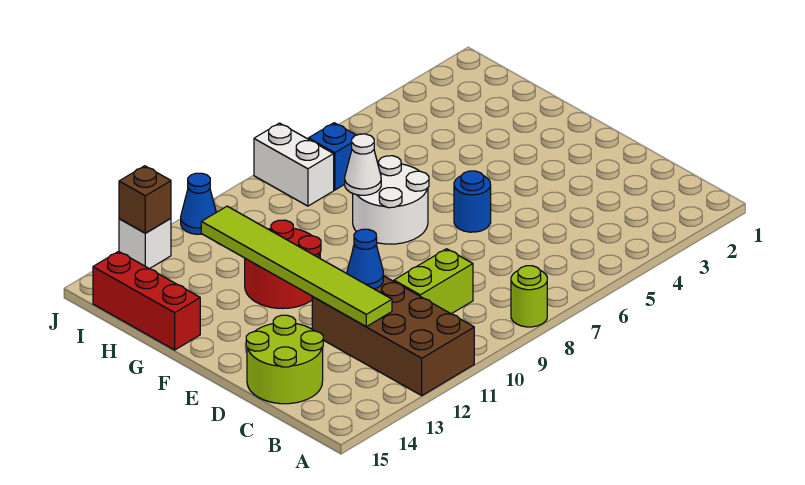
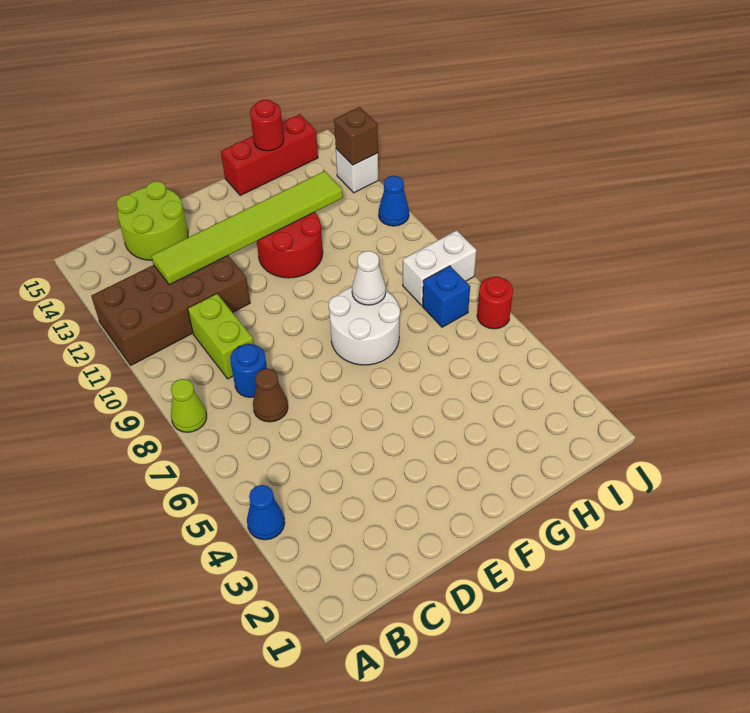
lime 1x1 round brick [511,266,547,327] -> lime 1x1 cone [171,379,207,432]
none -> brown 1x1 cone [253,369,288,422]
blue 1x1 cone [347,229,383,289] -> blue 1x1 cone moved to [247,485,285,540]
blue 1x1 round brick [454,171,491,232] -> blue 1x1 round brick moved to [230,344,267,397]
none -> red 1x1 round brick [250,100,284,151]
none -> red 1x1 round brick [477,277,513,329]

